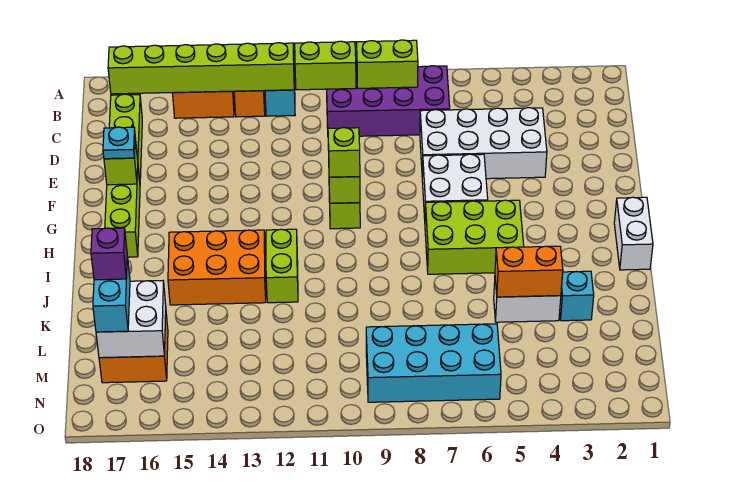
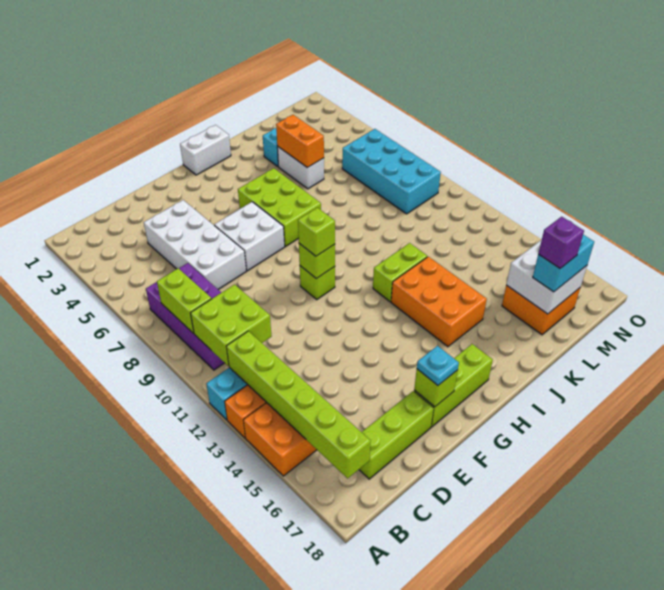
lime 1x2 brick [295,41,356,90] -> lime 2x2 brick [191,285,272,366]

